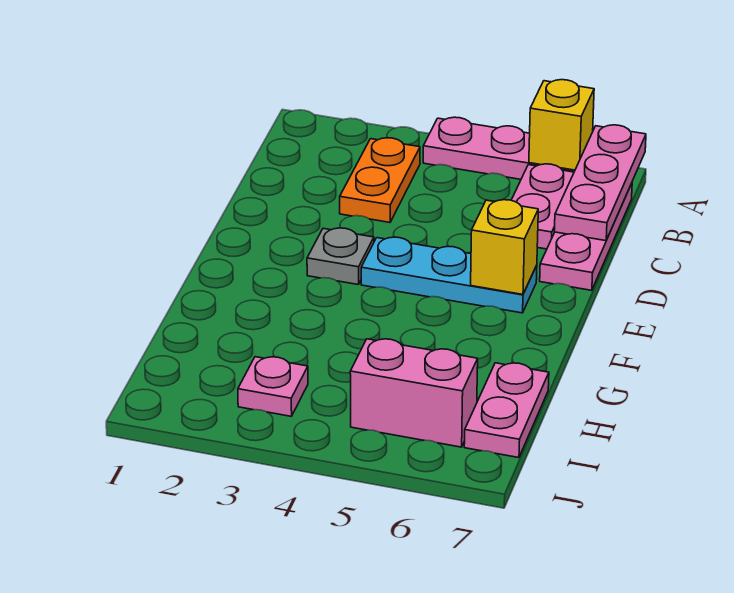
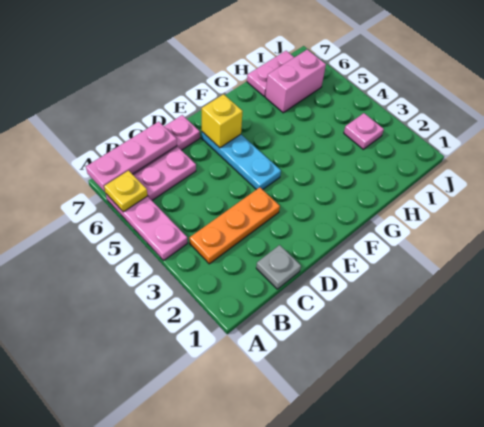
yellow 1x1 brick [529,80,594,170] -> yellow 1x1 plate [104,171,148,212]
orange 1x2 plate [340,138,420,222] -> orange 1x3 plate [190,187,280,264]
grey 1x1 plate [307,228,374,285] -> grey 1x1 plate moved to [256,245,301,289]
pink 1x2 brick [350,339,478,447] -> pink 1x2 brick turned to [265,49,326,113]

